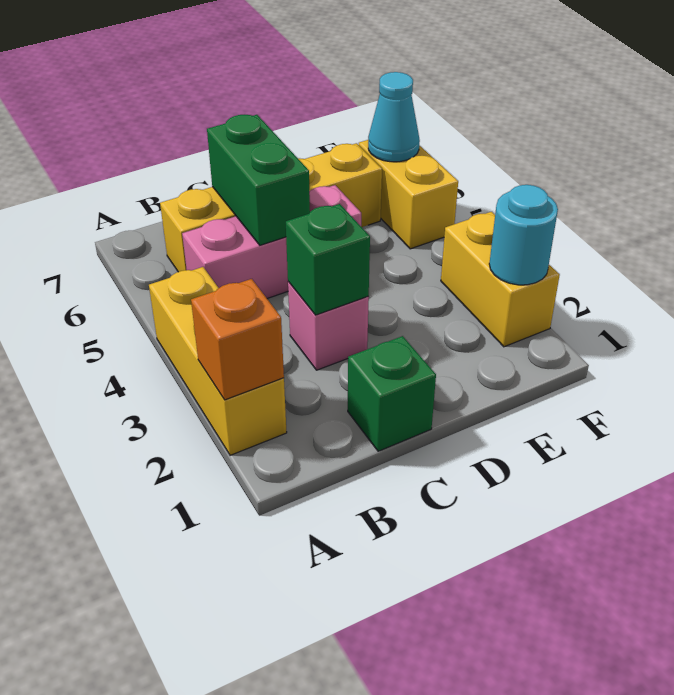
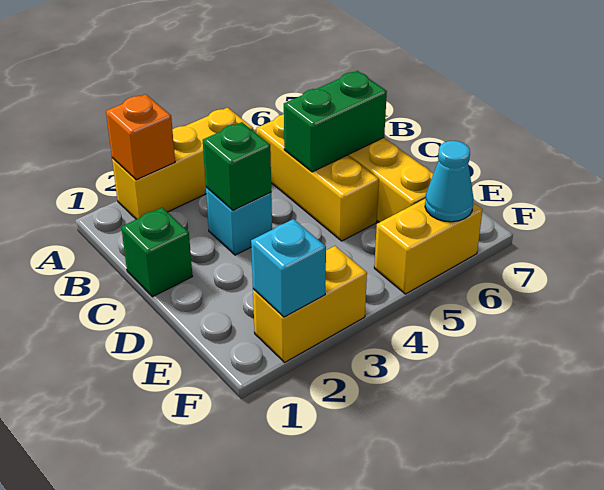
pink 1x3 brick [182,185,361,299] -> yellow 1x3 brick [256,114,379,241]
pink 1x1 brick [288,282,369,370] -> cyan 1x1 brick [206,187,272,255]
cyan 1x1 round brick [489,185,558,285] -> cyan 1x1 brick [251,219,326,317]

